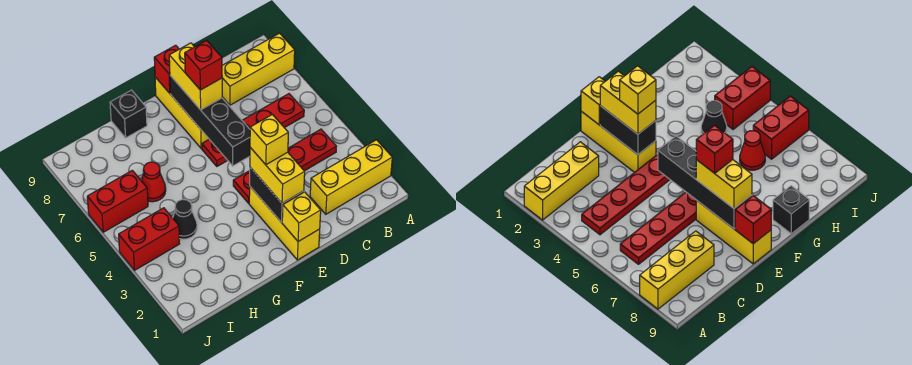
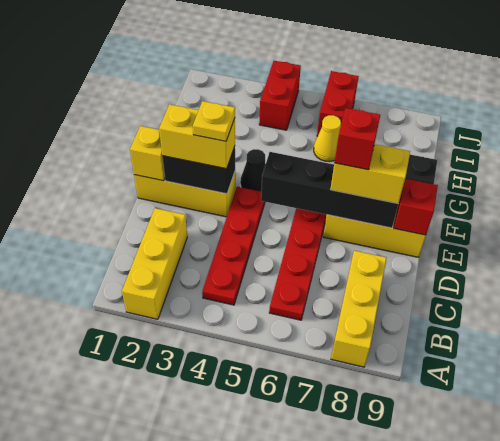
yellow 1x1 brick [250,114,288,165] -> yellow 1x1 plate [193,101,235,141]
black 1x1 cone [173,199,197,239] -> black 1x1 cone moved to [240,149,266,191]
red 1x1 cone [141,162,166,202] -> yellow 1x1 cone [314,115,341,162]

